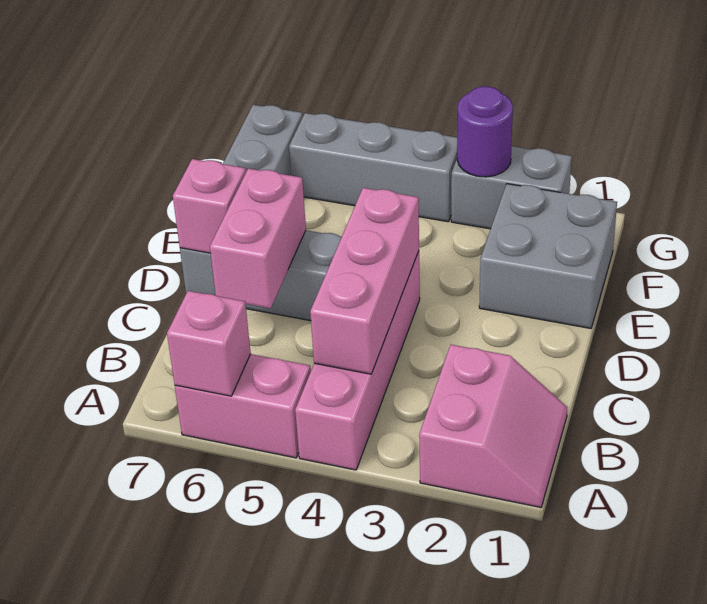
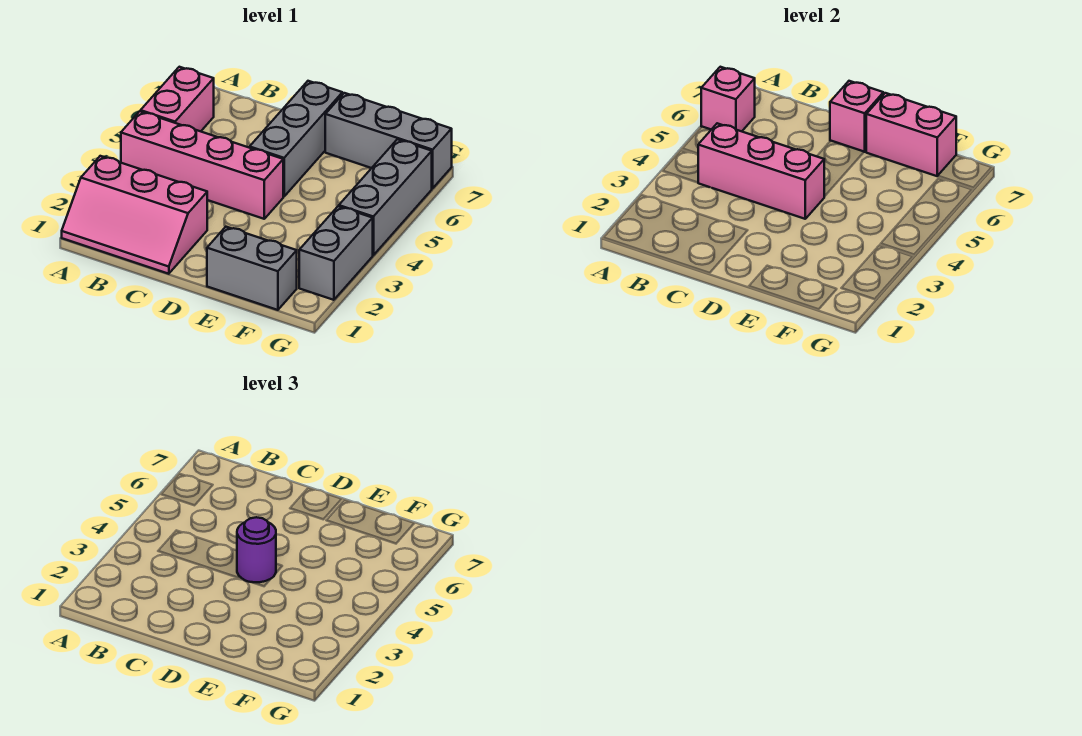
pink 2x2 slope [419,345,568,507] -> pink 2x3 slope [62,156,207,274]
pink 1x2 brick [210,168,306,308] -> pink 1x2 brick moved to [866,93,956,176]
grey 2x2 brick [479,184,617,328] -> grey 1x2 brick [207,227,297,310]
purple 1x1 round brick [457,86,513,177] -> purple 1x1 round brick moved to [237,517,276,582]

